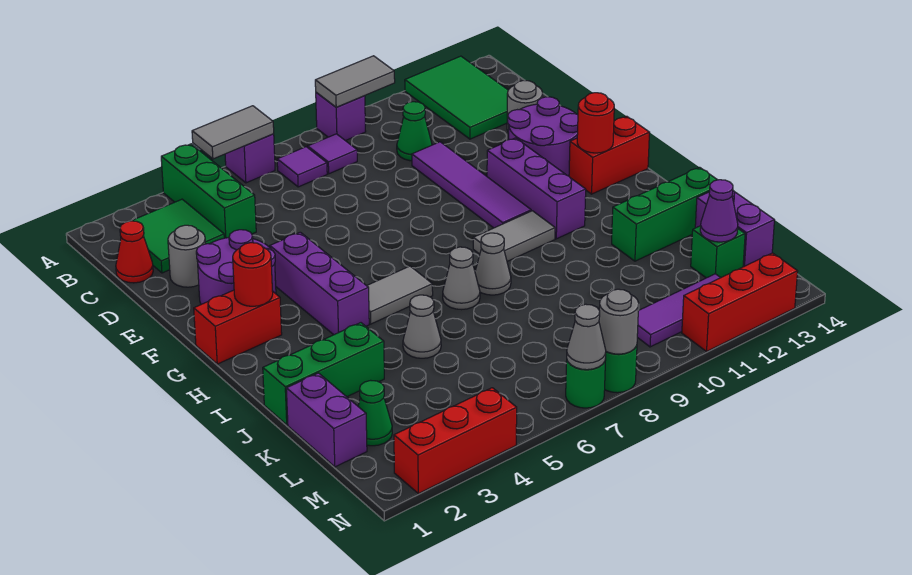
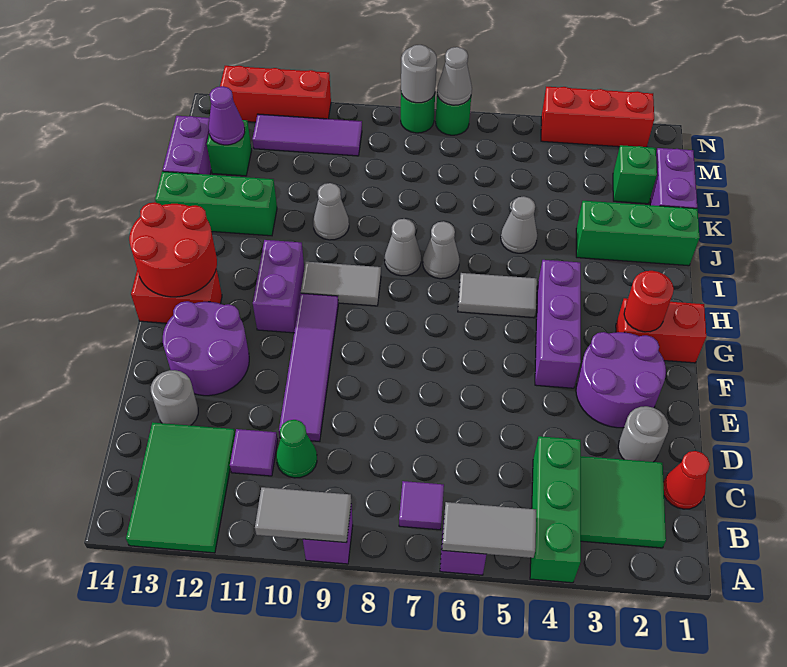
purple 1x1 tile [308,134,357,174] -> purple 1x1 tile moved to [230,429,278,476]
purple 1x3 brick [487,138,586,239] -> purple 1x2 brick [253,240,304,333]
red 1x1 round brick [577,93,614,153] -> red 2x2 round brick [129,202,217,297]
none -> grey 1x1 cone [313,183,349,240]
green 1x1 cone [358,380,392,446] -> green 1x1 brick [613,145,657,204]

